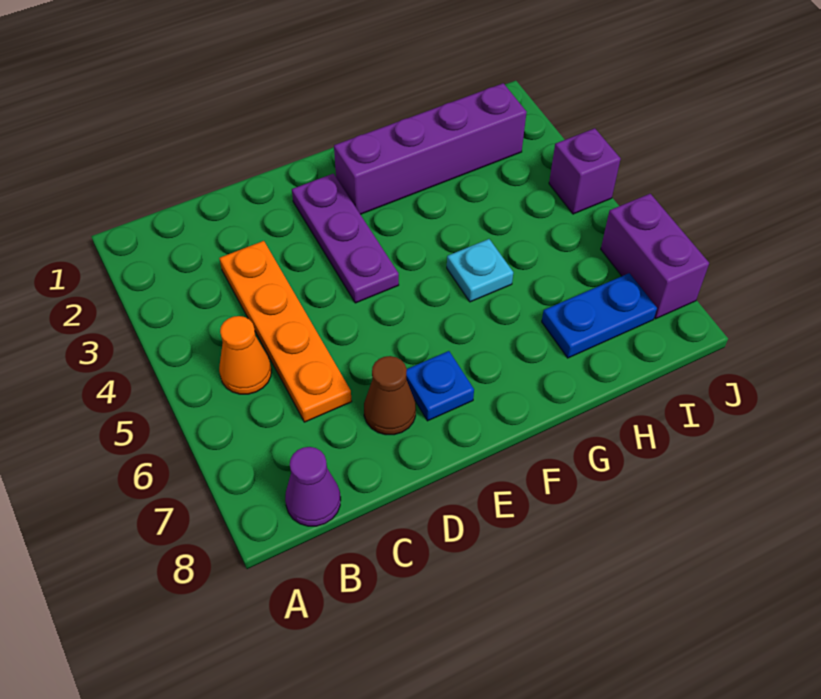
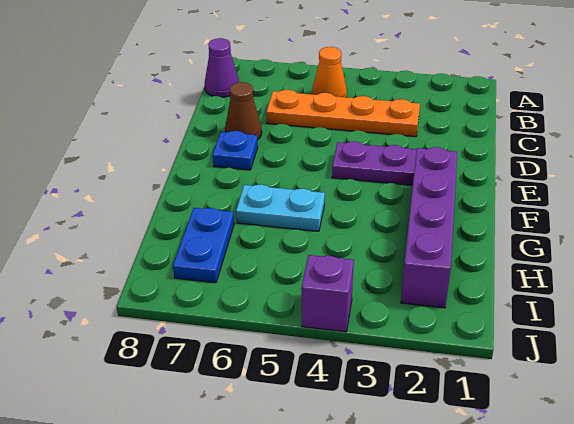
cyan 1x1 plate [447,239,513,302] -> cyan 1x2 plate [236,185,325,231]
purple 1x2 brick [601,194,709,319] -> none

